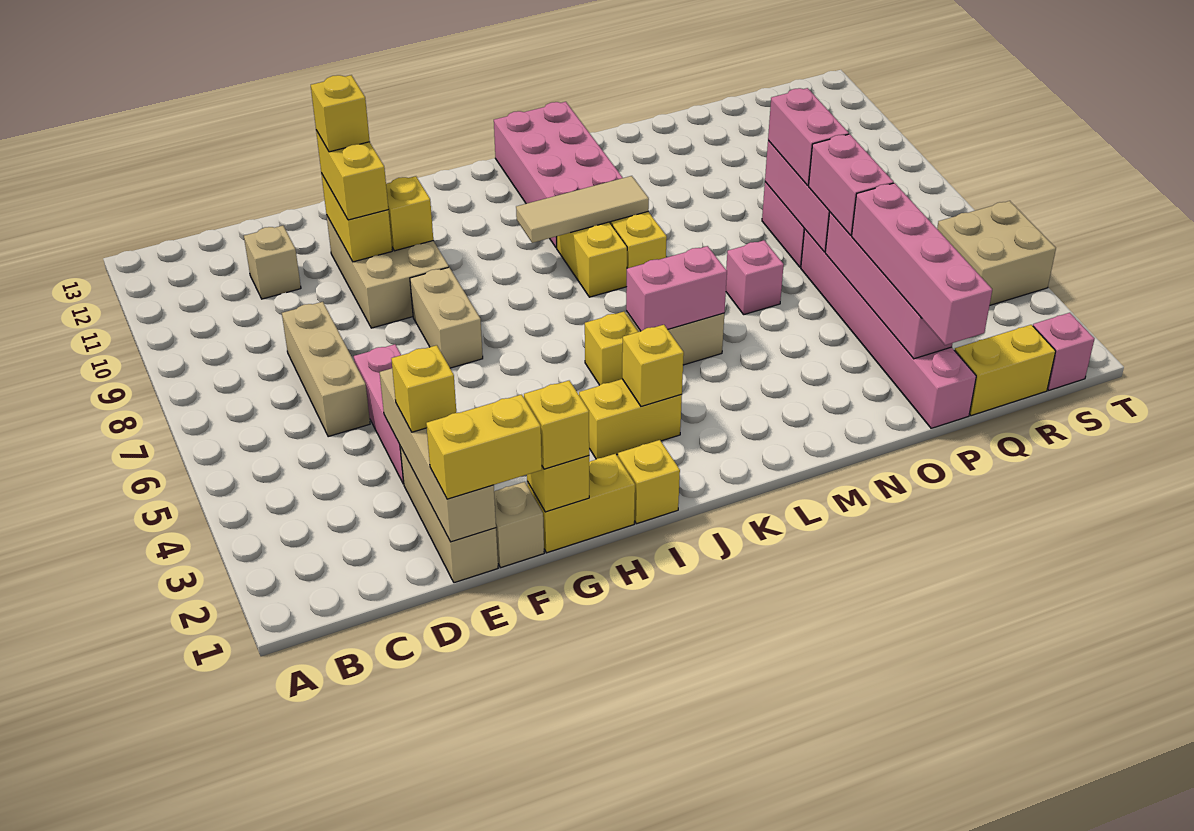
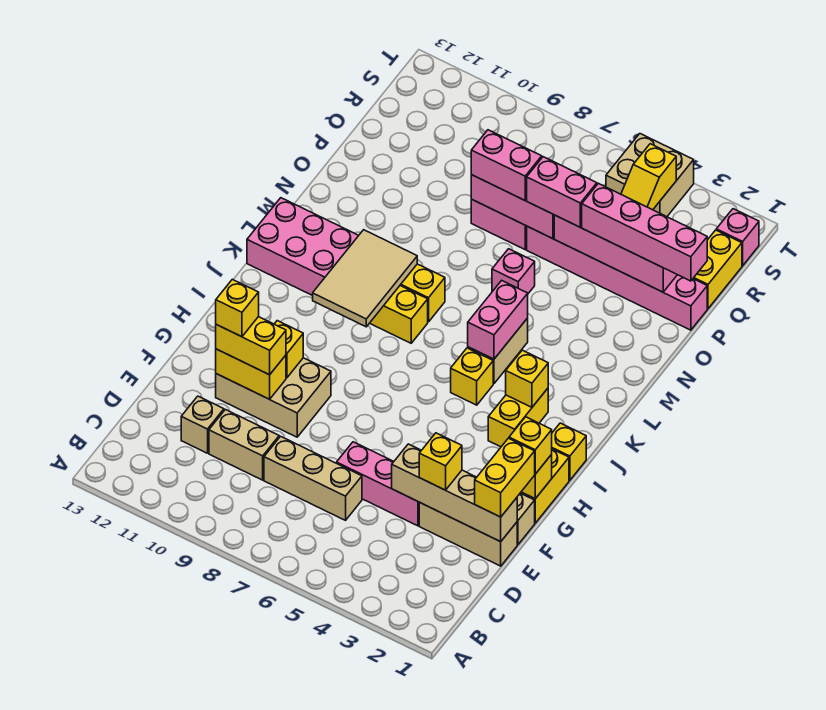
tan 1x2 brick [410,267,483,368] -> tan 1x2 brick moved to [209,410,279,480]
tan 1x3 tile [516,176,649,243] -> tan 2x3 tile [313,230,417,327]
none -> yellow 1x2 slope [621,144,676,210]

